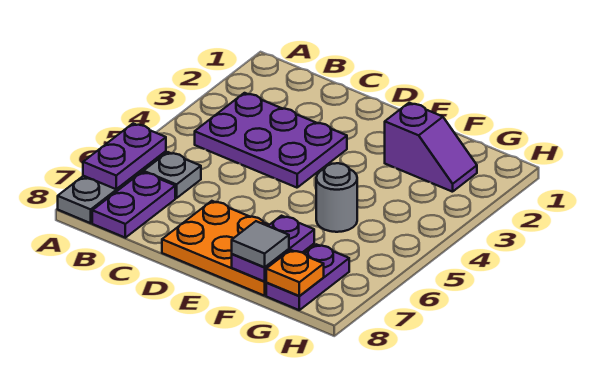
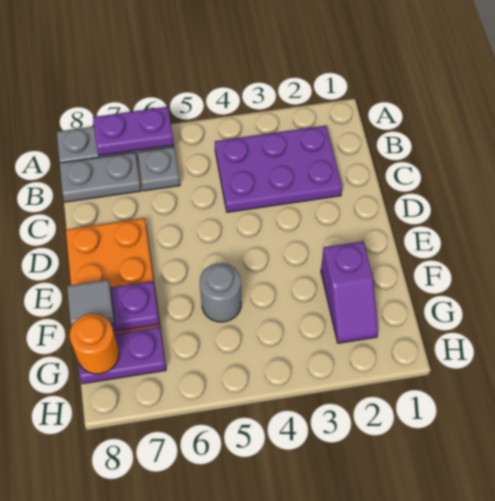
purple 2x3 plate [195,93,347,188] -> purple 2x3 plate turned to [215,126,342,212]
purple 1x2 plate [92,172,175,238] -> grey 1x2 plate [60,152,141,202]
orange 1x1 plate [266,250,324,296] -> orange 1x1 round brick [70,314,119,374]

